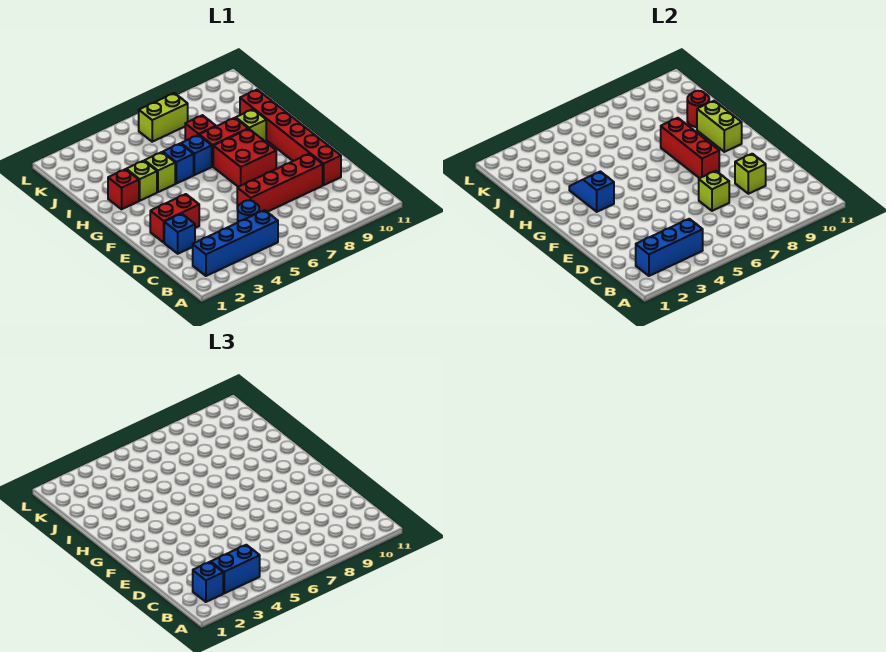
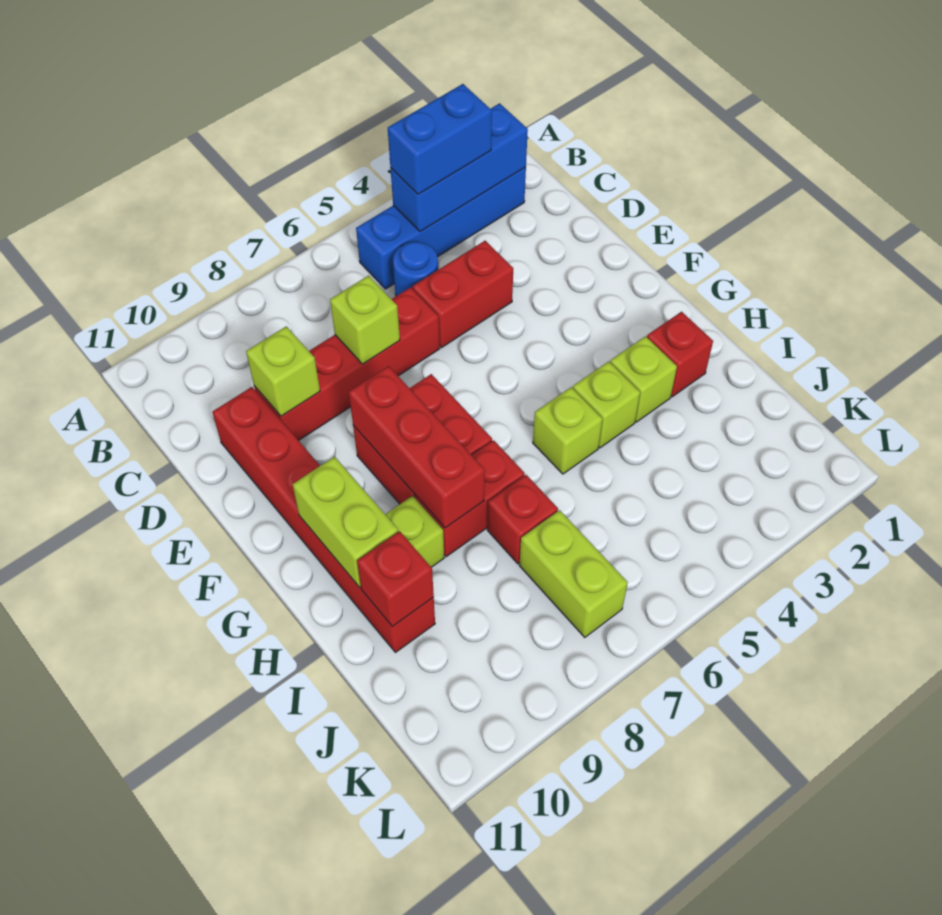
blue 1x1 brick [193,562,223,602] -> none
blue 1x1 brick [164,214,195,254] -> none
red 1x2 brick [150,194,199,242] -> red 1x2 brick moved to [412,241,513,348]
blue 1x2 slope [569,172,614,212] -> none
blue 1x1 brick [163,144,194,184] -> lime 1x1 brick [533,387,602,474]
blue 1x1 brick [181,135,212,175] -> none
red 1x1 round brick [687,91,709,127] -> red 1x1 brick [357,531,434,627]
lime 1x2 brick [138,93,188,142] -> lime 1x2 brick turned to [520,510,628,638]

